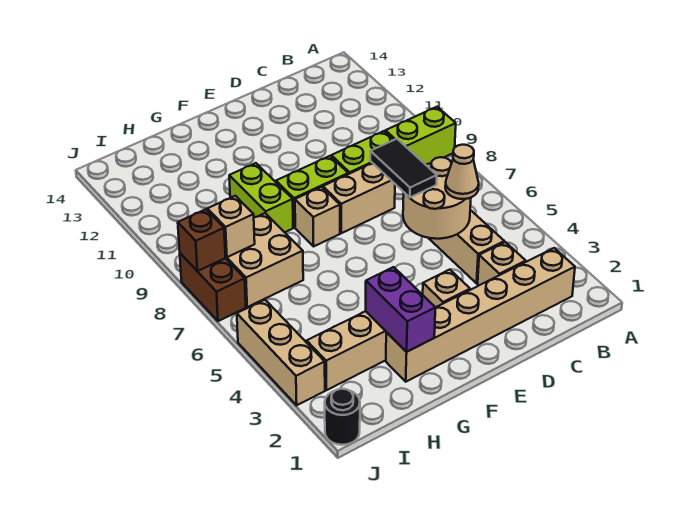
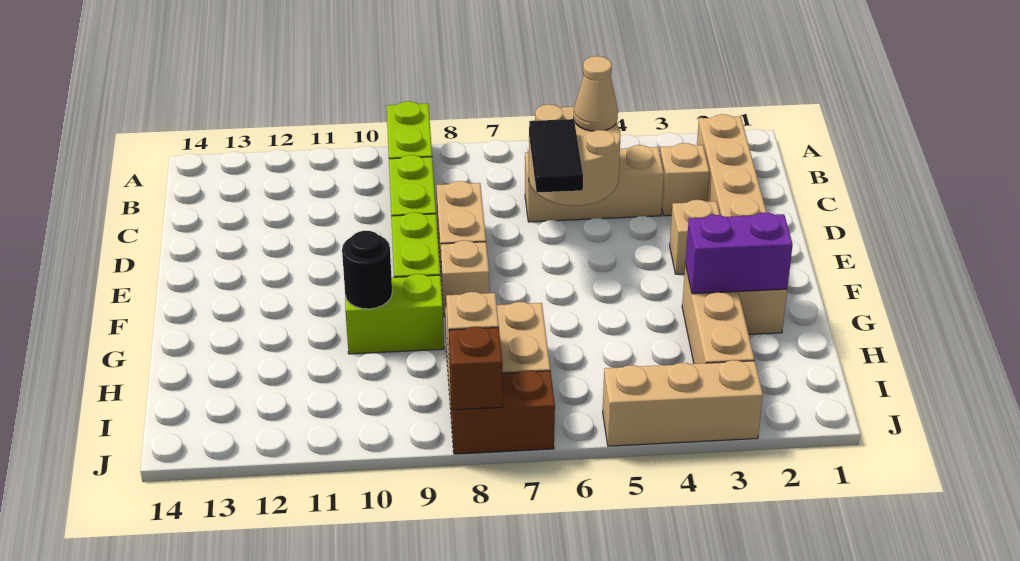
black 1x2 tile [370,139,437,197] -> black 1x2 tile turned to [529,119,583,193]
black 1x1 round brick [325,389,360,445] -> black 1x1 round brick moved to [342,231,392,309]

